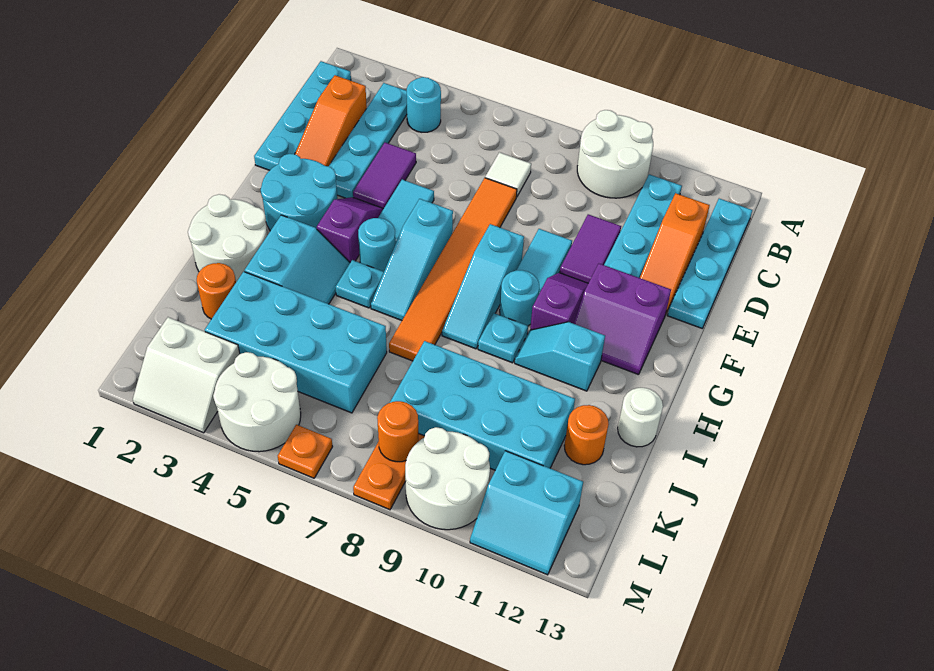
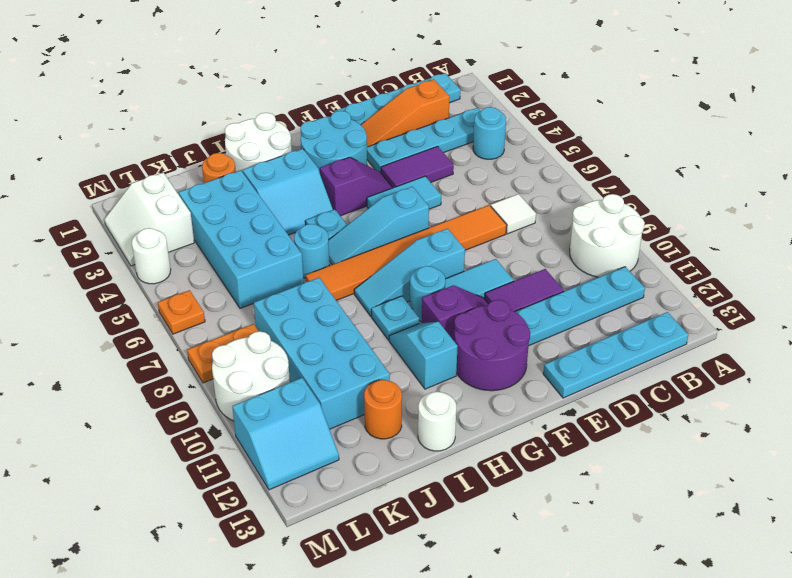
orange 1x3 slope [640,193,710,313] -> none
purple 2x2 slope [574,264,671,375] -> purple 2x2 round brick [454,300,530,391]
cyan 1x1 round brick [358,218,395,272] -> cyan 1x1 round brick moved to [294,224,330,278]
white 2x2 round brick [213,352,301,452] -> white 1x1 round brick [132,228,171,284]
orange 1x1 round brick [377,401,418,462] -> none
cyan 2x2 slope [470,451,583,575] -> cyan 2x2 slope turned to [232,378,339,490]

